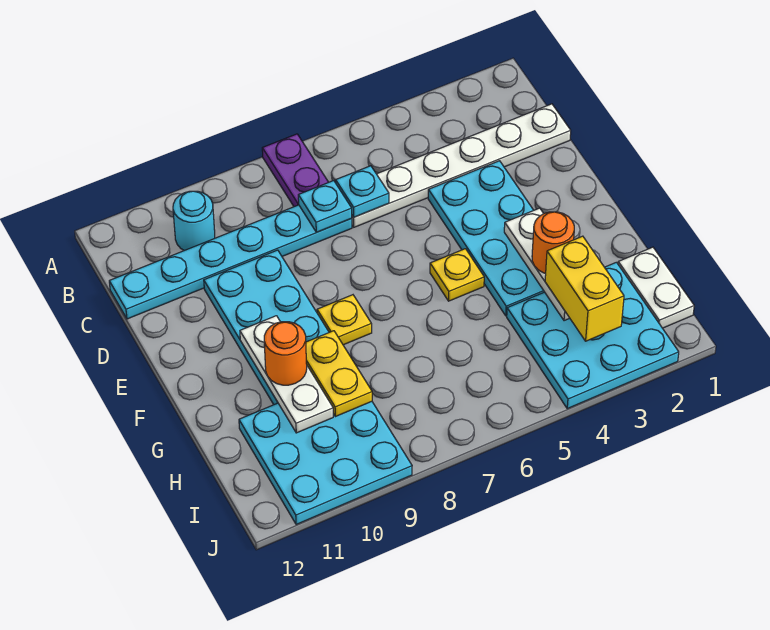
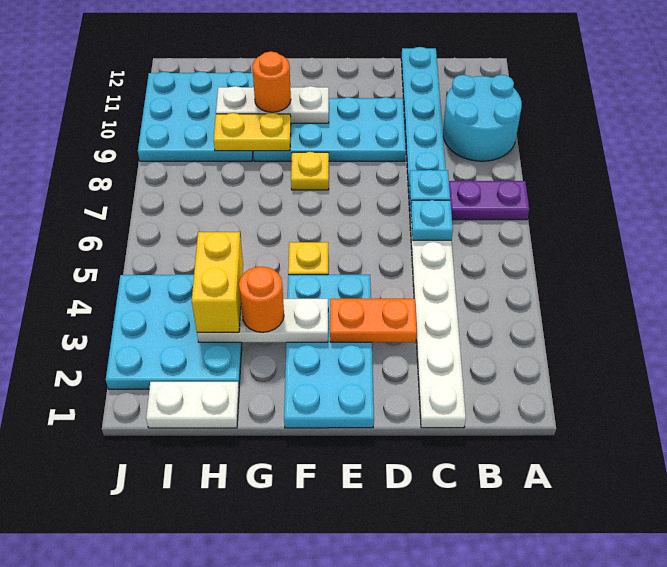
cyan 1x1 round brick [173,191,215,251] -> cyan 2x2 round brick [443,75,522,161]
cyan 2x4 plate [428,161,544,316] -> cyan 2x4 plate turned to [284,275,374,428]
none -> orange 1x2 plate [330,299,417,342]
yellow 1x2 brick [545,236,624,341] -> yellow 1x2 brick turned to [192,232,243,332]

